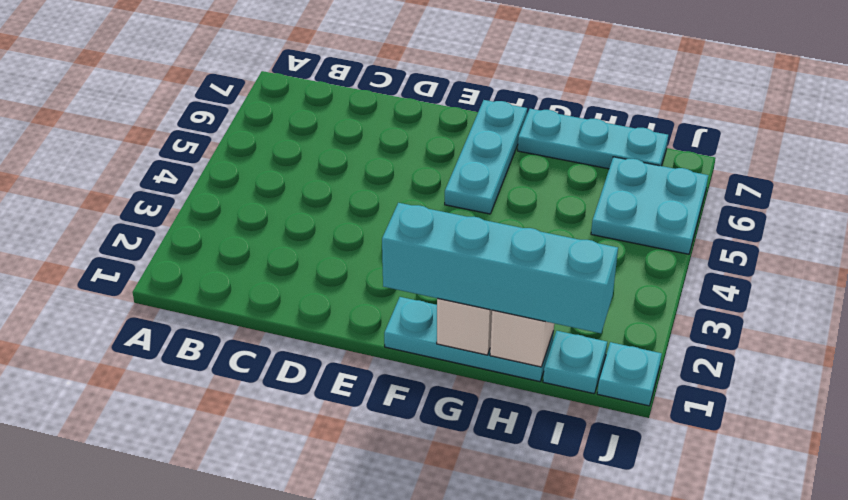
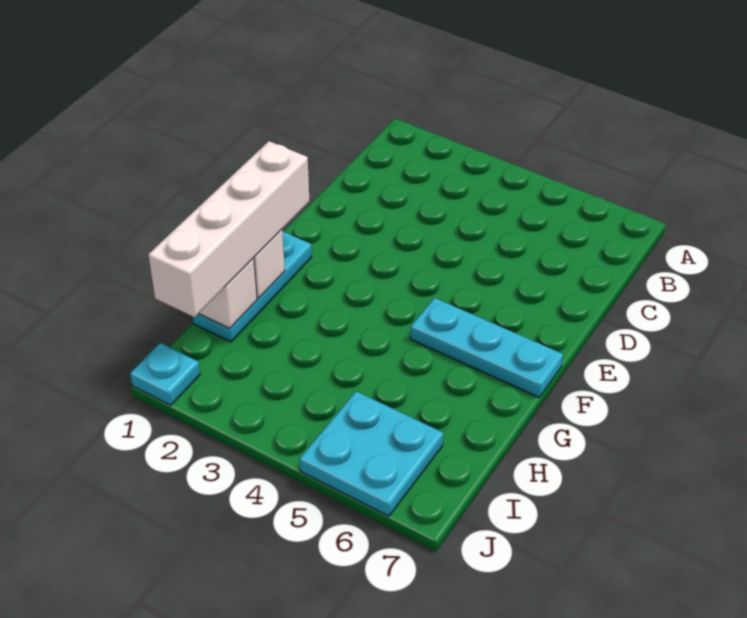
cyan 1x4 brick [382,203,618,333] -> white 1x4 brick [148,141,309,317]
cyan 1x3 plate [518,109,668,169] -> none
cyan 1x1 plate [543,331,607,394] -> none

